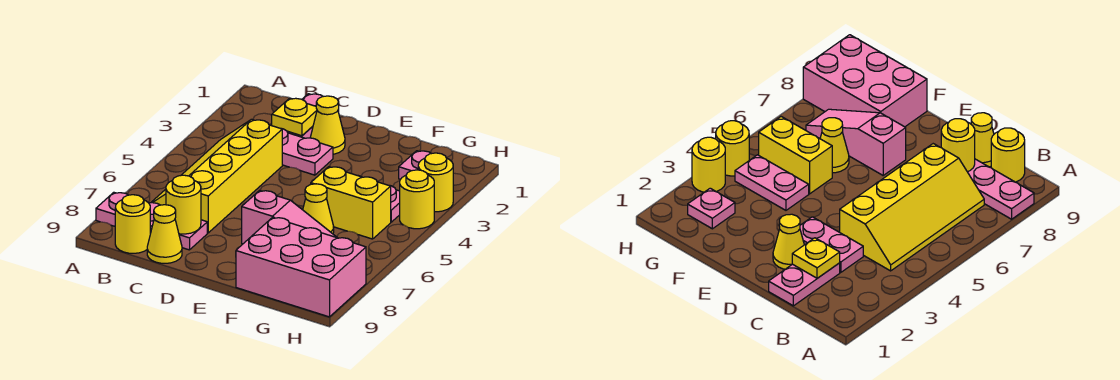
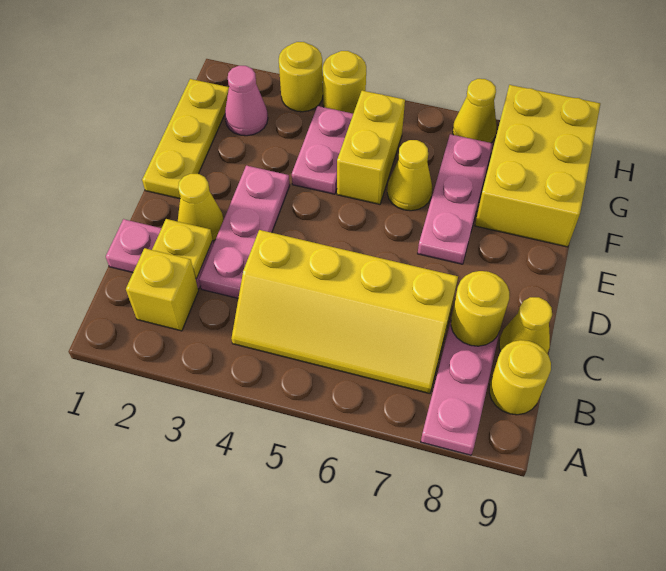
none -> yellow 1x1 brick [126,248,198,331]
pink 1x2 plate [282,129,333,175] -> pink 1x3 plate [199,166,290,298]
none -> yellow 1x3 plate [142,79,229,199]
pink 1x3 slope [242,191,337,244] -> pink 1x3 plate [418,134,493,264]
pink 2x3 brick [236,218,366,317] -> yellow 2x3 brick [475,85,600,247]
pink 1x1 plate [399,151,431,179] -> pink 1x1 cone [225,66,268,136]
none -> yellow 1x1 cone [453,79,497,143]

